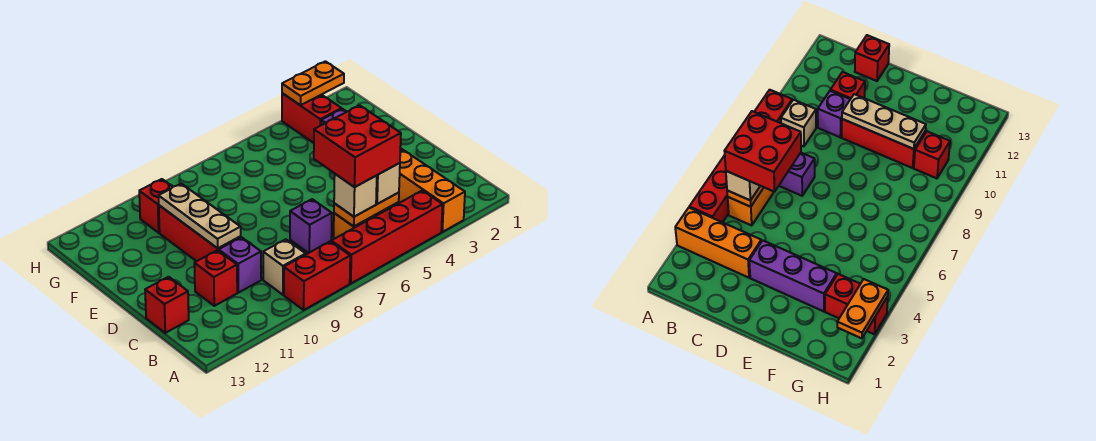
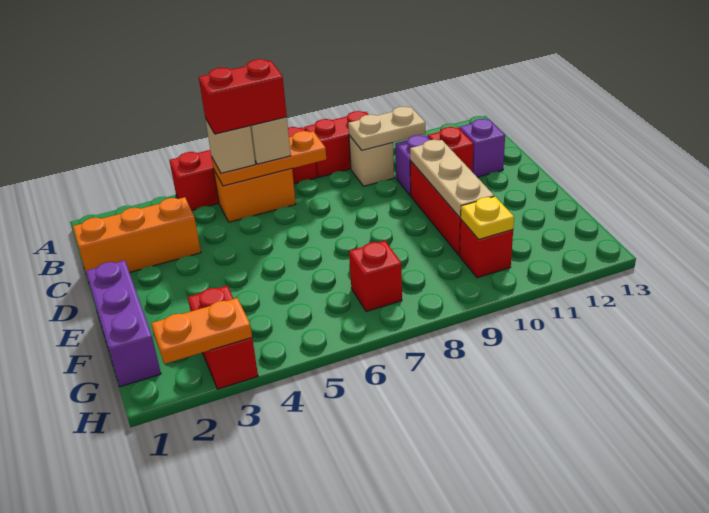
orange 1x3 brick [399,150,465,232] -> orange 1x3 brick turned to [73,197,201,278]
orange 1x2 plate [334,193,399,226] -> orange 1x3 plate [212,131,326,186]
red 2x2 brick [314,105,401,187] -> red 1x2 brick [199,59,287,134]
none -> tan 1x2 plate [348,107,425,150]
purple 1x1 brick [290,199,332,253] -> purple 1x1 brick moved to [459,119,505,177]
red 1x1 brick [145,277,189,333] -> red 1x1 brick moved to [349,241,402,312]
purple 1x3 brick [749,240,837,311] -> purple 1x3 brick moved to [86,260,161,387]
none -> yellow 1x1 plate [460,196,514,239]

